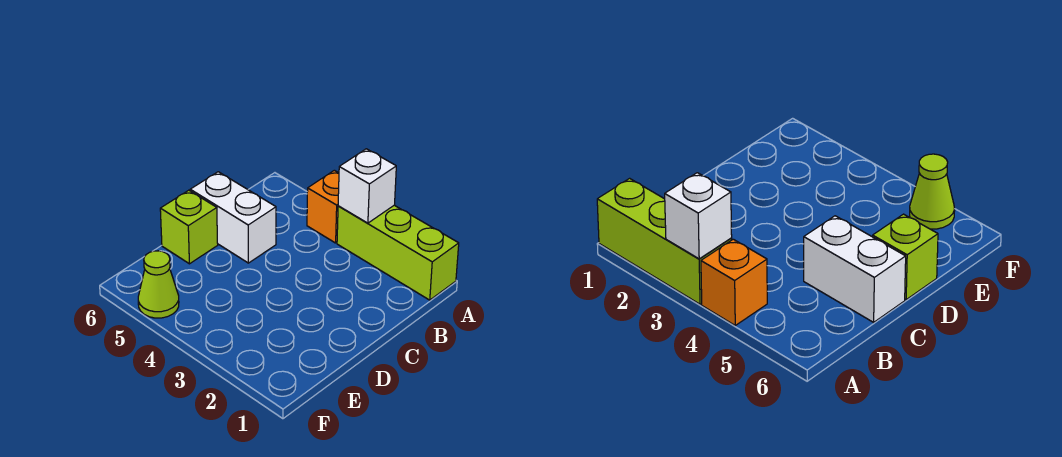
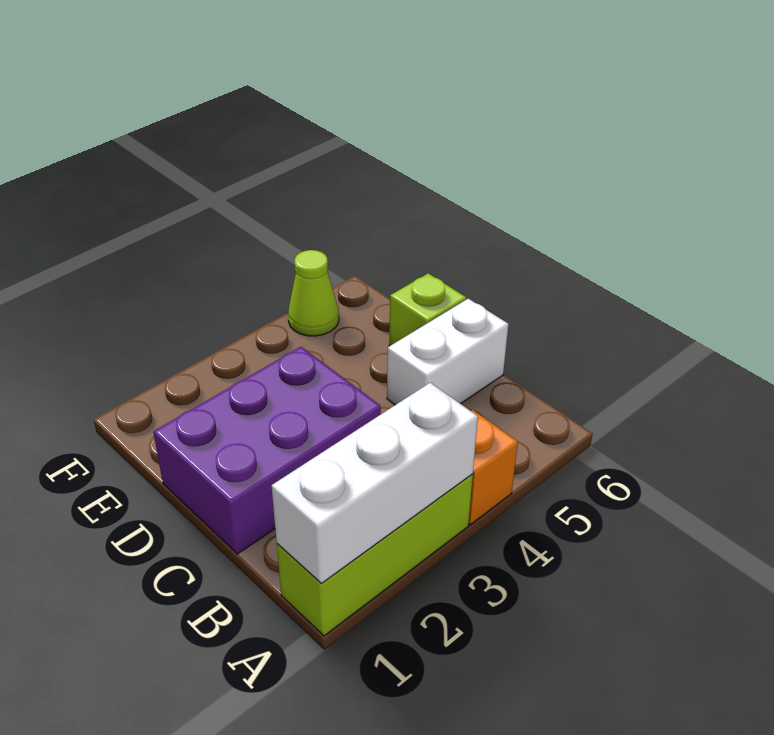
white 1x1 brick [338,149,396,223] -> white 1x3 brick [272,383,478,583]
none -> purple 2x3 brick [153,347,381,554]

